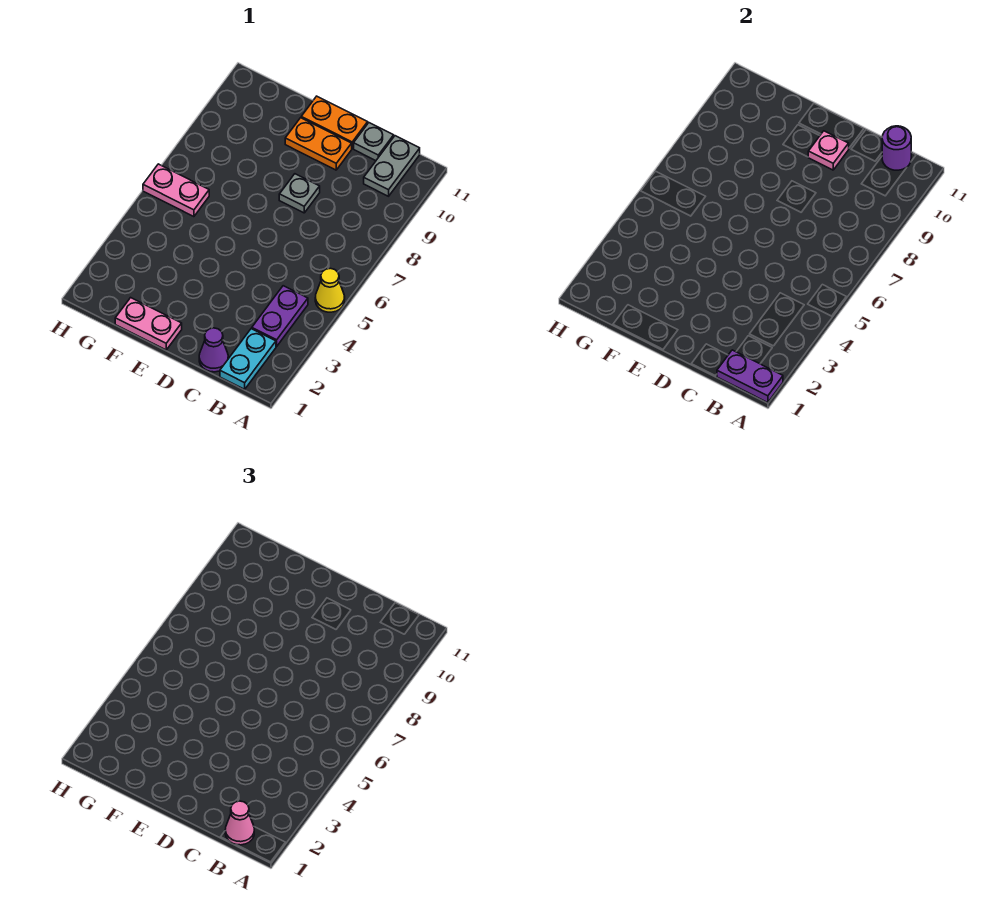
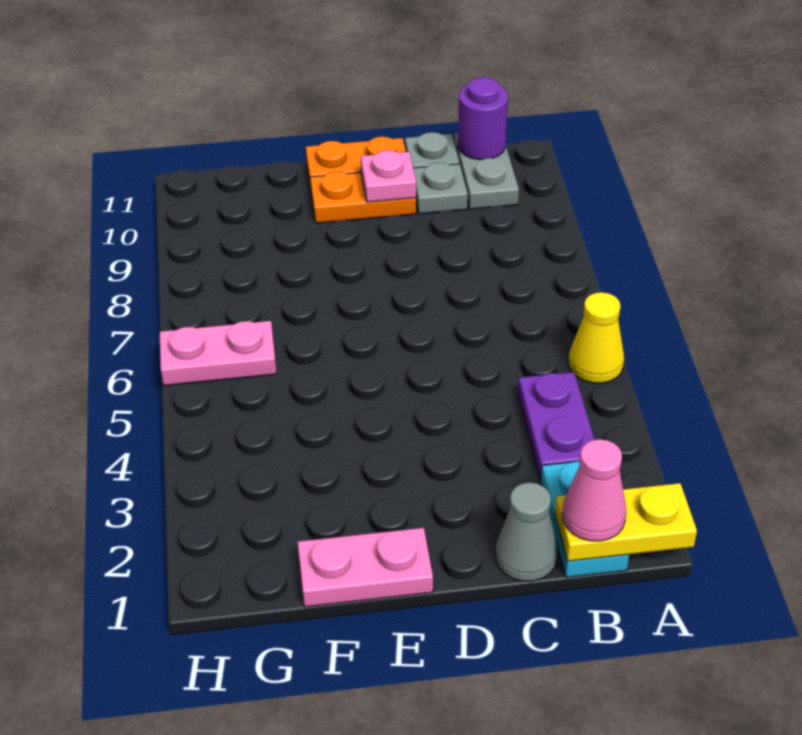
purple 1x2 plate [717,350,783,403] -> yellow 1x2 plate [555,483,697,561]
purple 1x1 cone [199,328,228,372] -> grey 1x1 cone [495,483,558,581]
grey 1x1 plate [279,174,320,213] -> grey 1x1 plate moved to [413,163,468,214]

